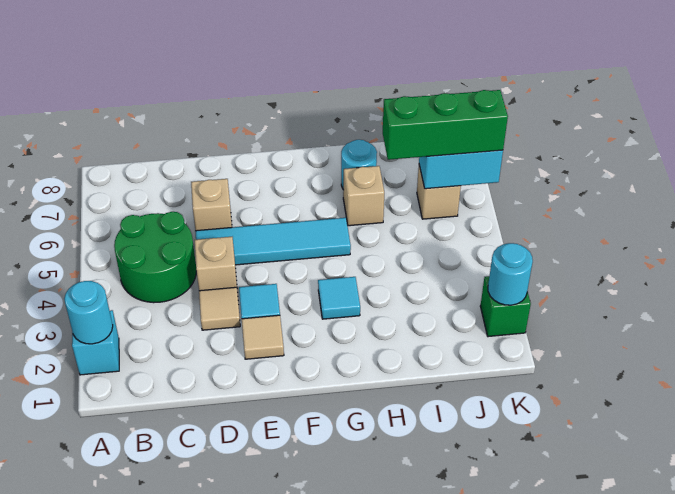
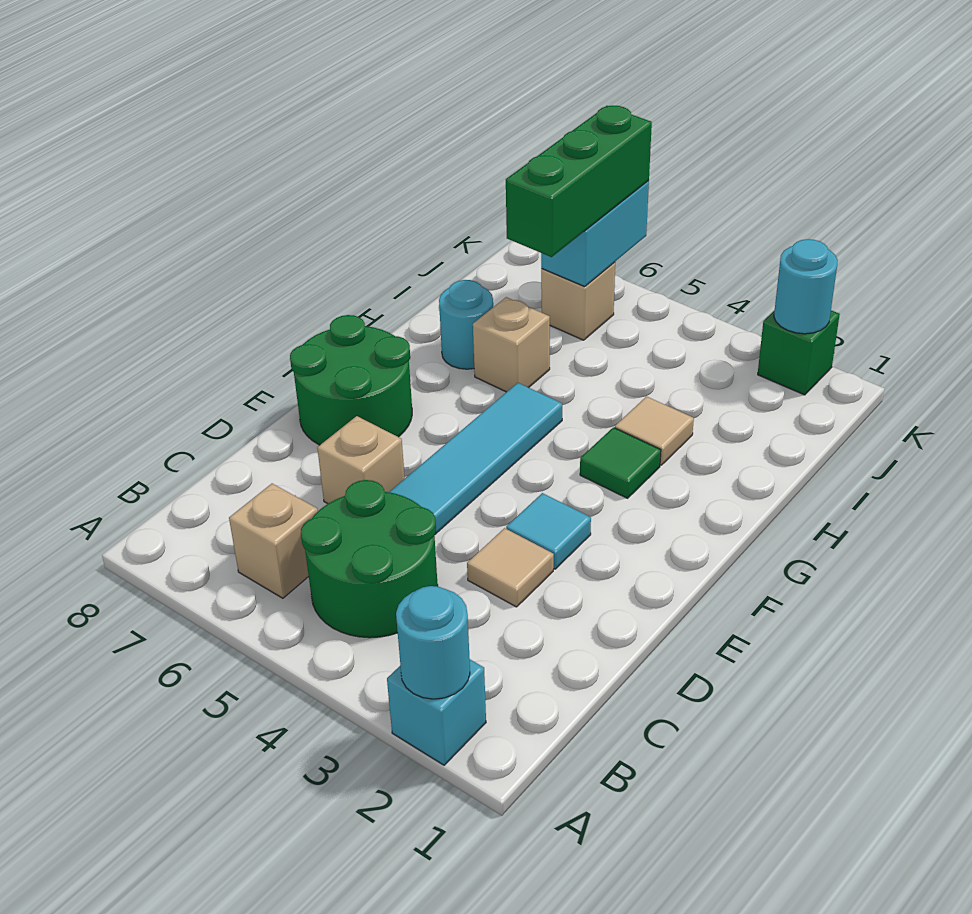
tan 1x1 brick [195,237,237,291] -> tan 1x1 brick moved to [229,484,318,598]
tan 1x1 tile [242,315,284,359] -> tan 1x1 tile moved to [615,397,694,465]
none -> green 2x2 round brick [290,315,412,445]
cyan 1x1 tile [318,277,360,319] -> green 1x1 tile [580,427,661,498]

